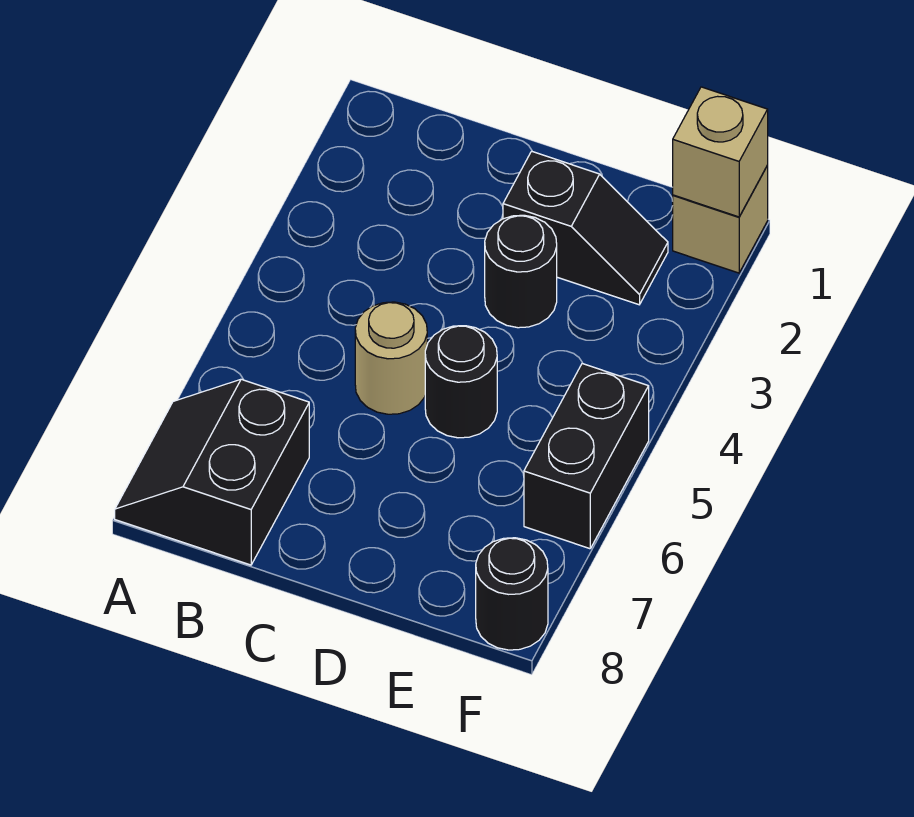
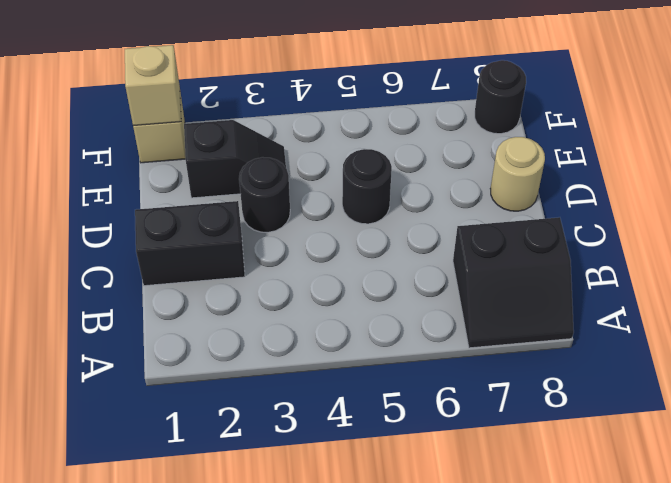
tan 1x1 round brick [355,302,427,414] -> tan 1x1 round brick moved to [490,137,545,211]
black 1x2 slope [503,151,668,305] -> black 1x2 slope turned to [184,120,286,198]
black 1x2 brick [524,363,649,549] -> black 1x2 brick moved to [135,201,245,286]

